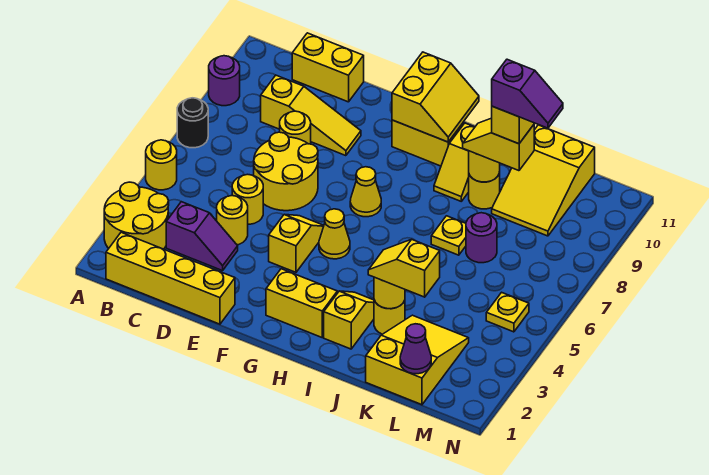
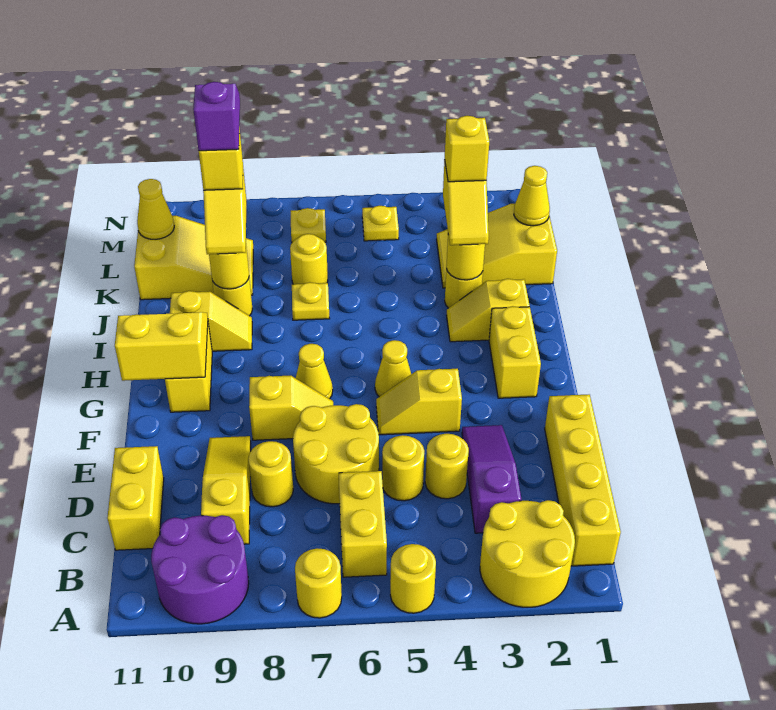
black 1x1 round brick [177,98,208,148] -> yellow 1x1 round brick [295,548,342,618]
purple 1x1 round brick [209,56,240,106] -> purple 2x2 round brick [151,515,249,624]
none -> yellow 1x2 brick [339,471,387,577]
purple 1x2 slope [166,202,238,271] -> purple 1x3 slope [462,425,521,533]
none -> yellow 1x2 slope [249,375,333,440]
none -> yellow 1x1 brick [445,116,489,182]
purple 1x1 round brick [466,213,497,263] -> yellow 1x1 round brick [290,234,328,284]
purple 1x1 cone [400,324,431,374] -> yellow 1x1 cone [514,166,550,226]
none -> yellow 1x1 cone [137,179,174,240]
none -> yellow 1x1 plate [291,208,326,242]

